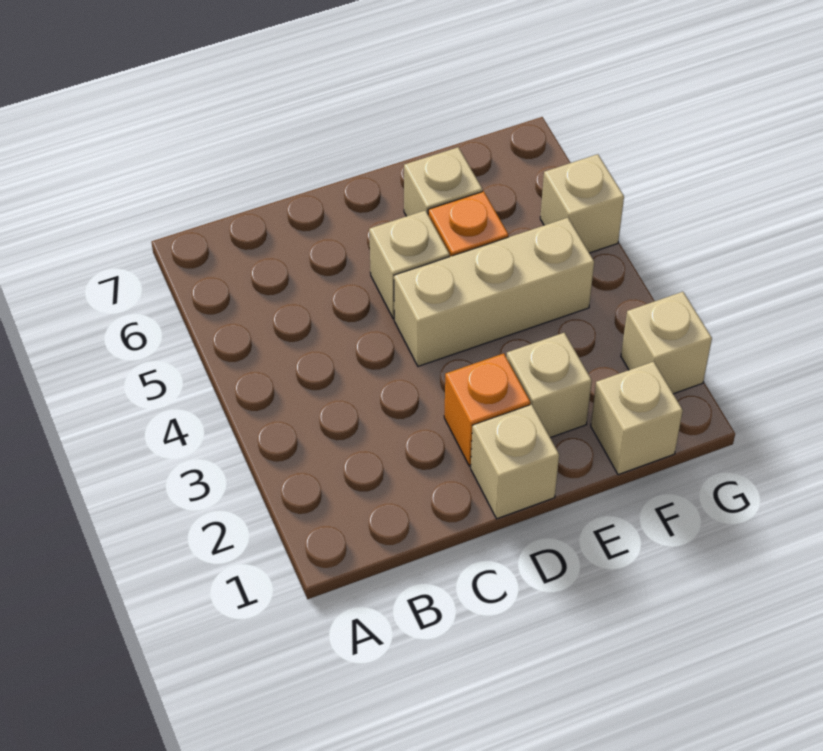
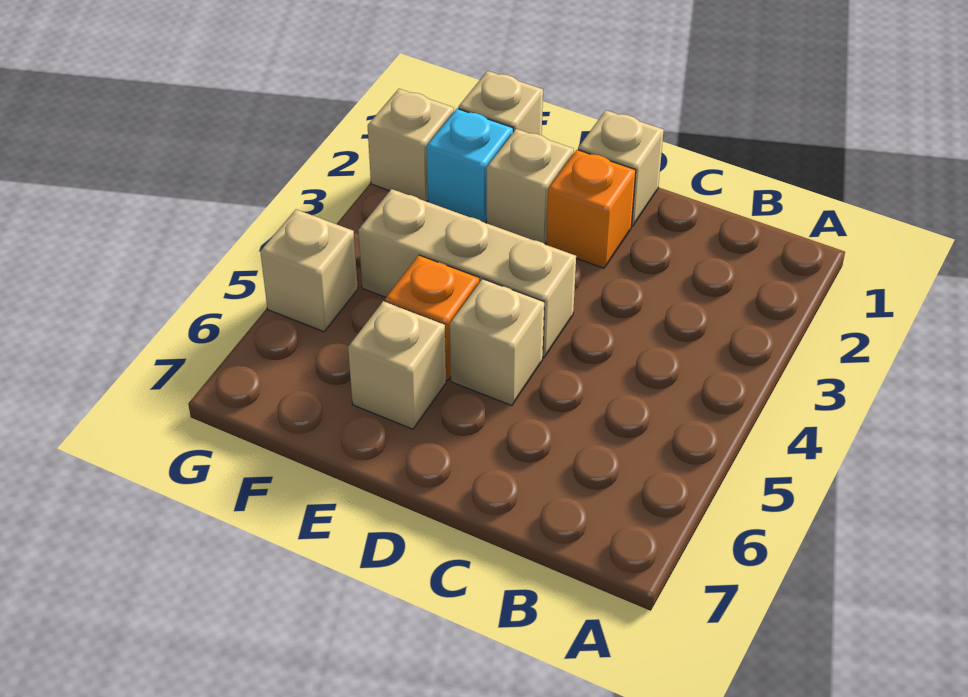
none -> cyan 1x1 brick [426,109,513,223]

